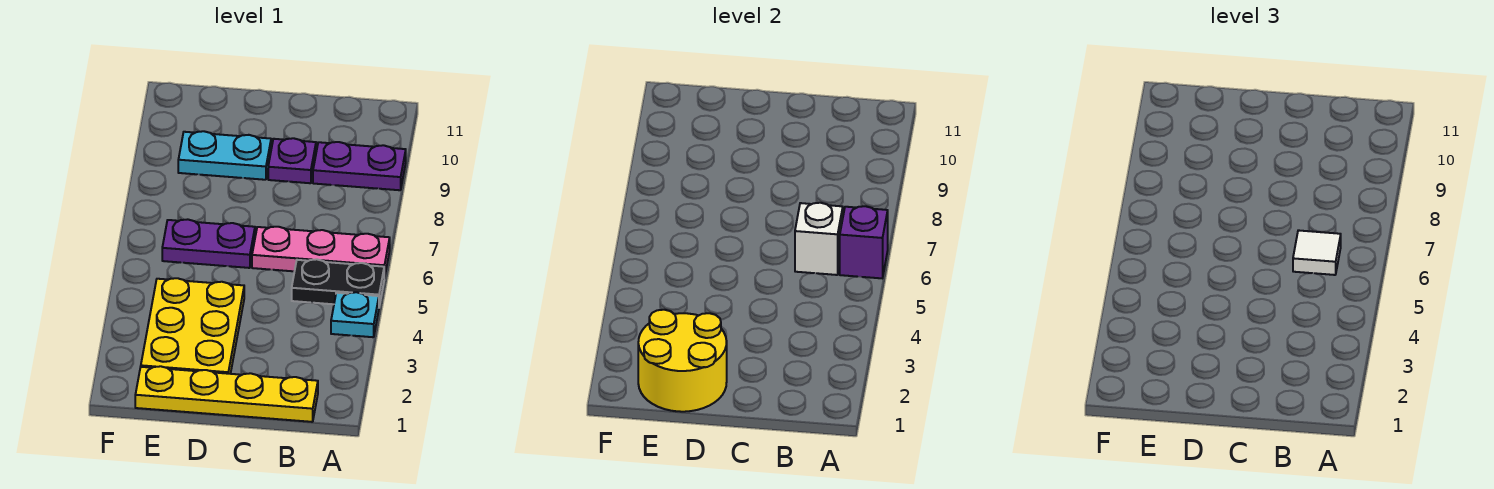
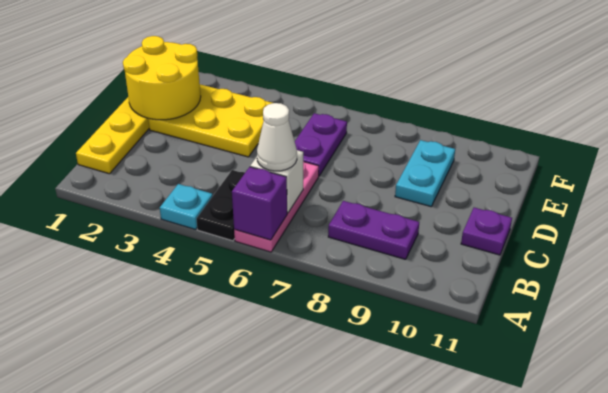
purple 1x2 plate [313,142,406,190] -> purple 1x2 plate turned to [328,201,419,259]
white 1x1 tile [1293,230,1341,275] -> white 1x1 cone [257,103,297,171]
purple 1x1 plate [268,138,316,183] -> purple 1x1 plate moved to [461,208,512,255]

